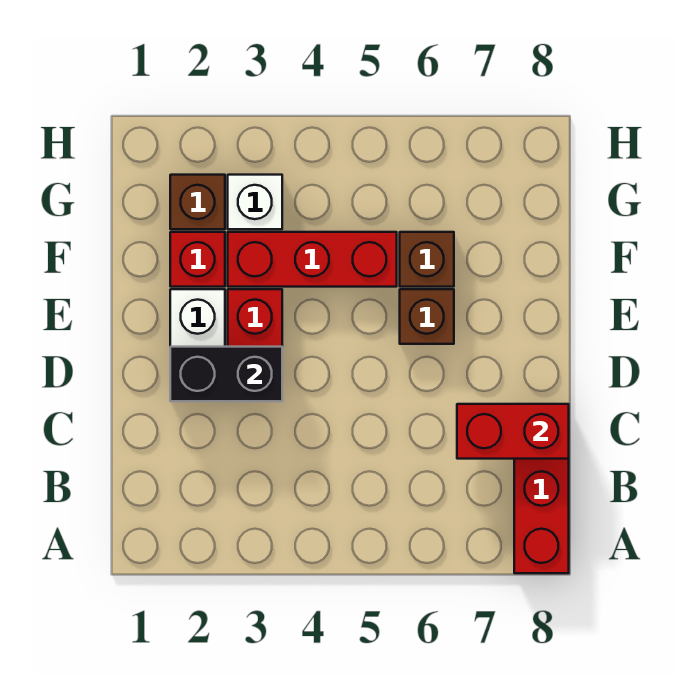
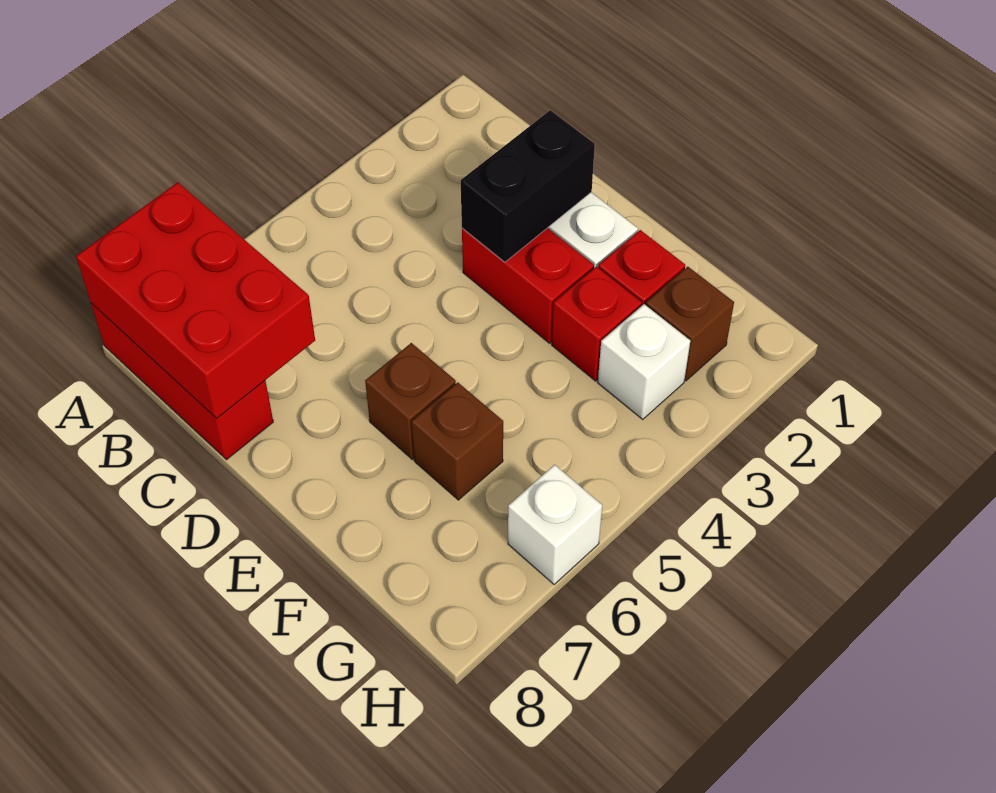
red 1x2 brick [457,404,569,459] -> red 2x3 brick [76,182,315,419]
red 1x3 brick [228,232,397,287] -> red 1x1 brick [552,267,642,381]
none -> white 1x1 brick [508,465,602,585]

